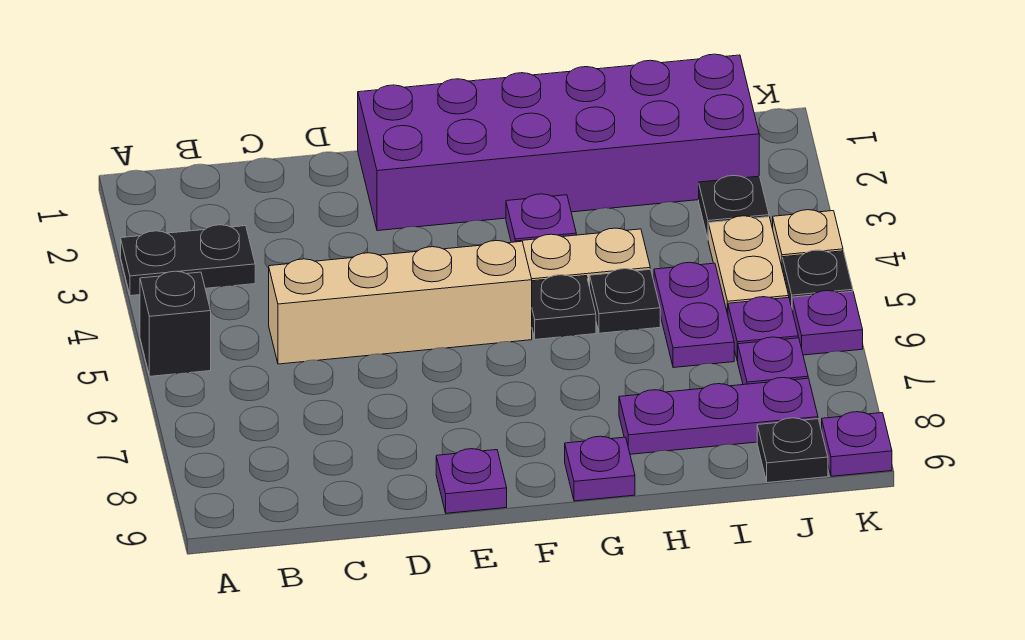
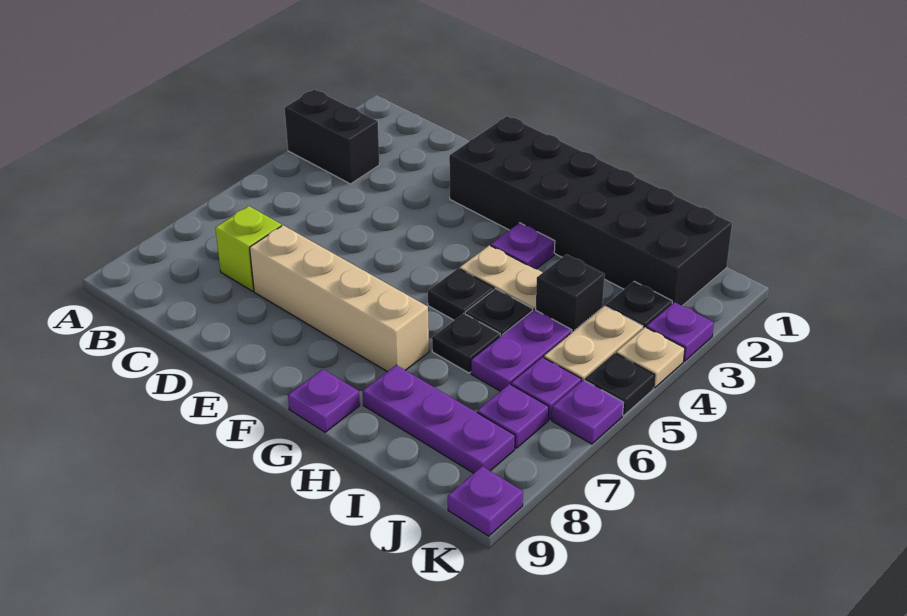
black 1x2 plate [121,225,255,296] -> black 1x2 brick [285,89,380,184]
black 1x1 brick [140,271,211,376] -> black 1x1 brick moved to [536,254,605,332]
tan 1x4 brick [269,241,532,364] -> tan 1x4 brick moved to [250,225,429,372]
none -> lime 1x1 brick [215,206,281,291]
purple 2x6 brick [358,54,759,231] -> black 2x6 brick [449,116,732,306]
purple 1x1 plate [436,449,507,513] -> purple 1x1 plate moved to [646,302,714,361]
black 1x1 plate [757,418,828,483] -> black 1x1 plate moved to [432,313,500,373]

